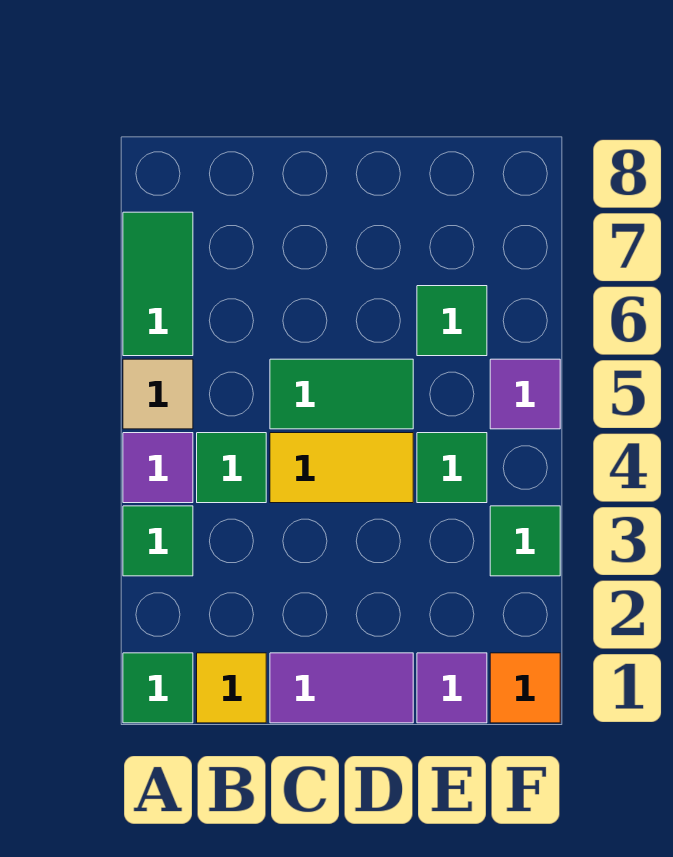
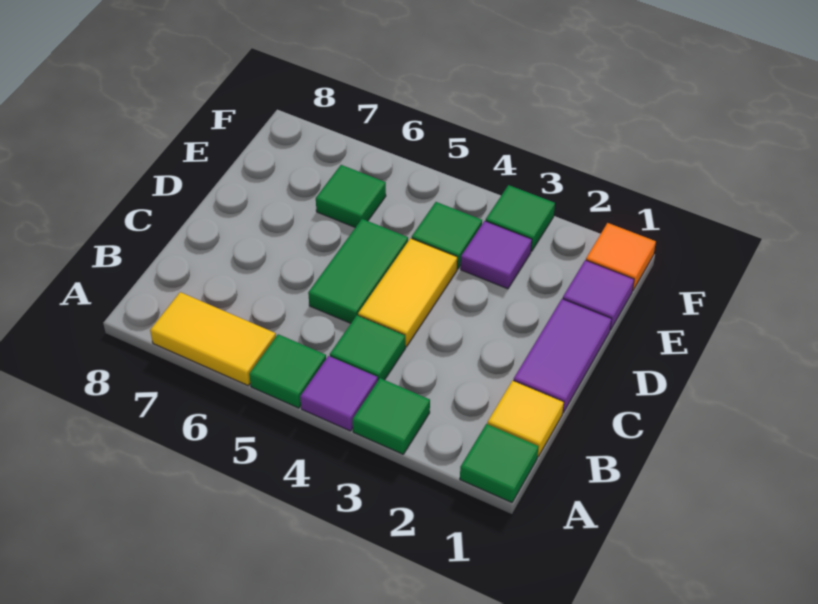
tan 1x1 tile [123,359,193,429] -> green 1x1 tile [249,334,326,408]
green 1x2 tile [123,212,193,356] -> yellow 1x2 tile [150,292,276,386]
purple 1x1 tile [490,359,560,429] -> purple 1x1 tile moved to [461,221,532,289]

